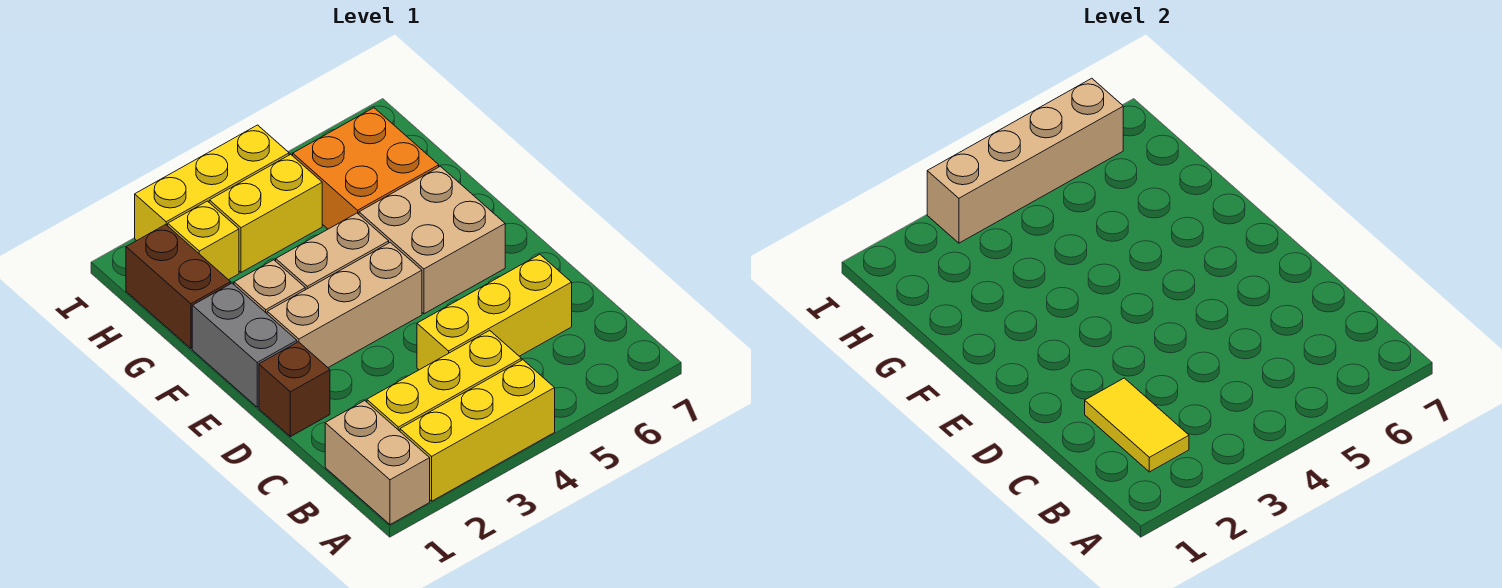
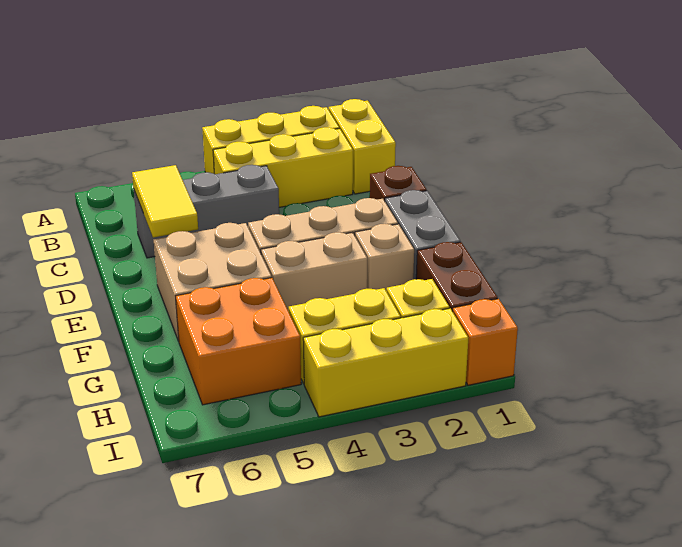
tan 1x2 brick [325,401,430,525] -> yellow 1x2 brick [329,99,396,194]
yellow 1x2 tile [1085,378,1189,472] -> yellow 1x2 tile moved to [132,165,198,238]
yellow 1x3 brick [417,254,572,370] -> grey 1x3 brick [134,165,279,258]
none -> orange 1x1 brick [453,299,518,385]
tan 1x4 brick [927,78,1123,243] -> none

